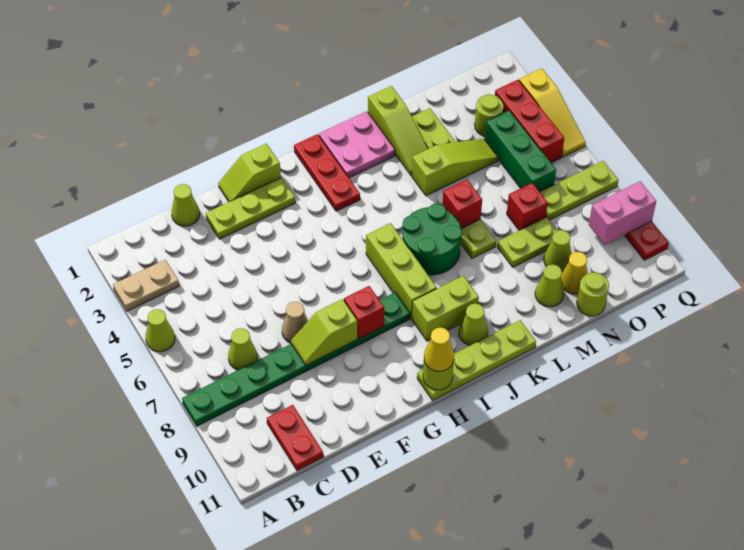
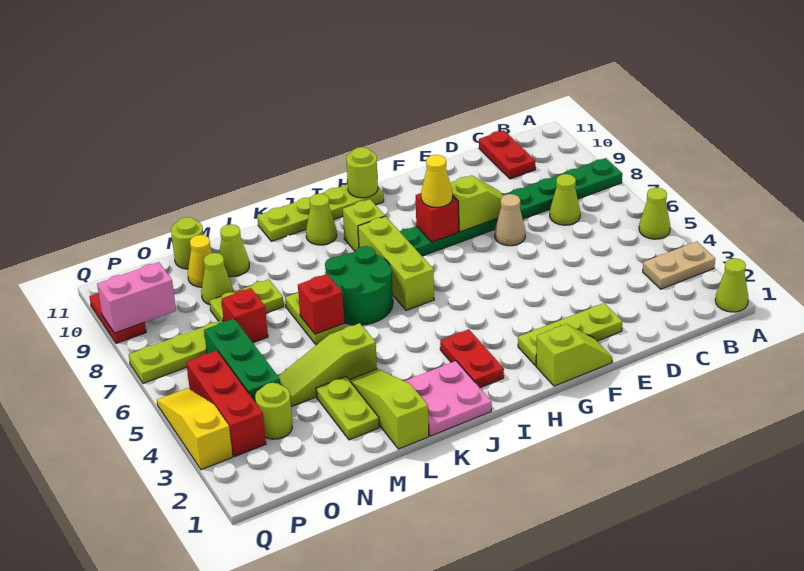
lime 1x1 cone [172,184,200,226] -> lime 1x1 cone moved to [715,258,748,312]
yellow 1x1 cone [424,327,454,371] -> yellow 1x1 cone moved to [421,155,452,207]
red 1x3 plate [294,134,360,211] -> red 1x2 plate [440,329,504,388]
lime 1x2 brick [412,276,479,341] -> lime 1x1 brick [343,199,385,252]

